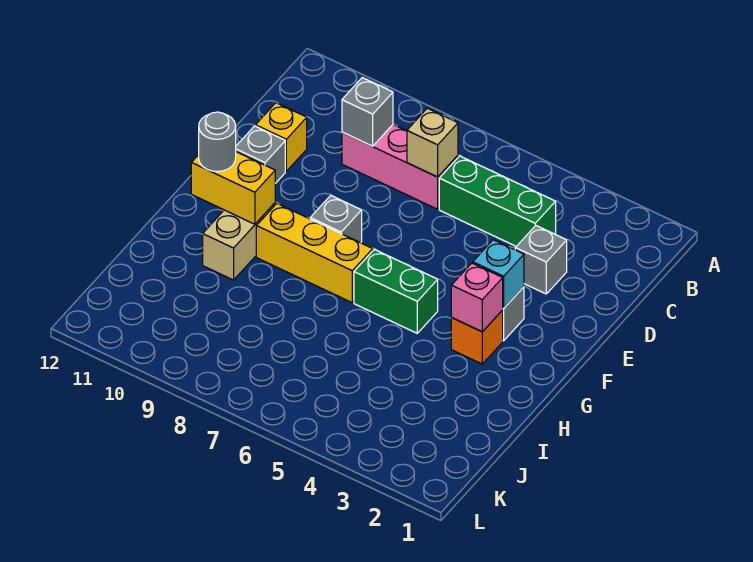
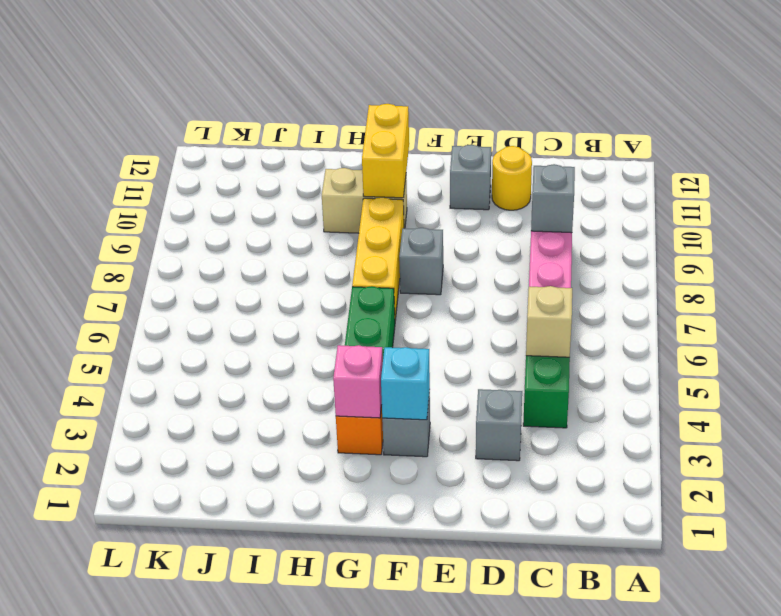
tan 1x1 brick [407,108,458,177] -> tan 1x1 brick moved to [526,286,572,357]
yellow 1x1 brick [256,103,307,171] -> yellow 1x1 round brick [492,146,532,210]
grey 1x1 round brick [199,112,236,172] -> none

